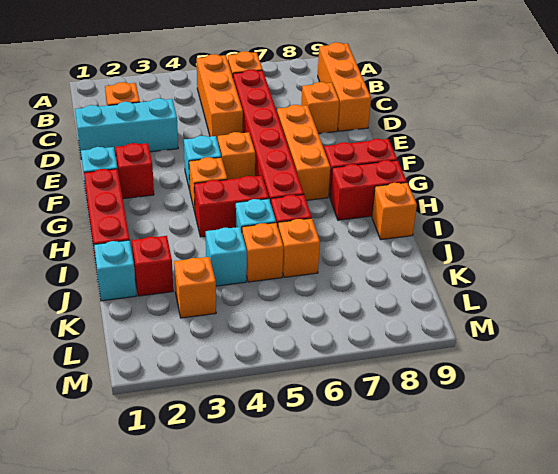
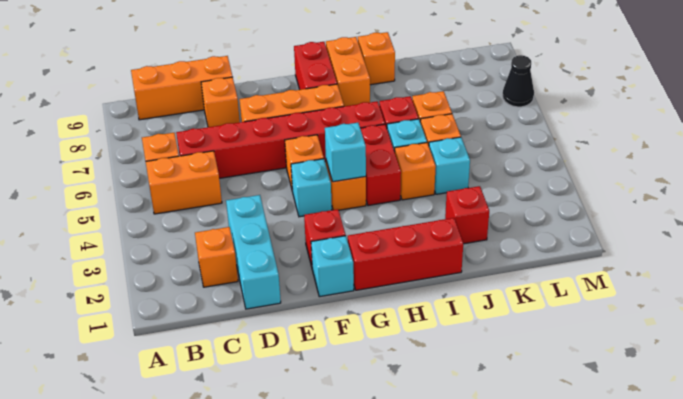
orange 1x3 brick [197,54,243,142] -> orange 1x2 brick [146,151,222,214]
red 1x2 brick [330,160,407,220] -> orange 1x2 brick [326,37,370,106]
cyan 1x1 brick [94,240,136,301] -> cyan 1x1 brick moved to [325,123,366,182]
orange 1x1 brick [174,257,216,318] -> orange 1x1 brick moved to [395,143,436,200]
none -> black 1x1 cone [503,55,534,107]

